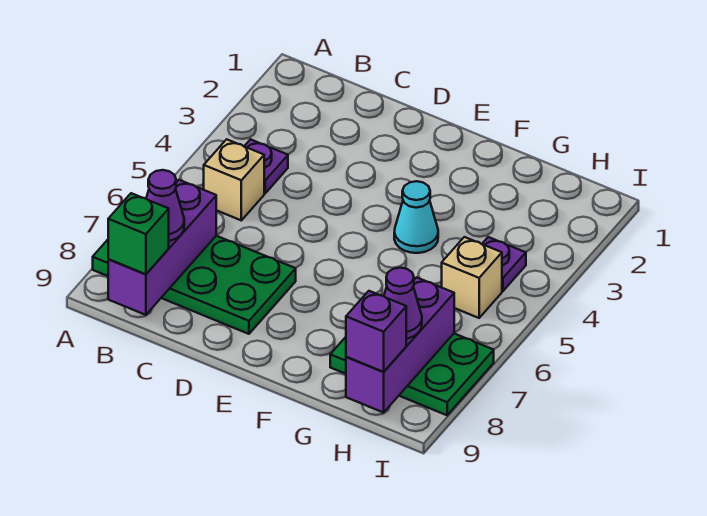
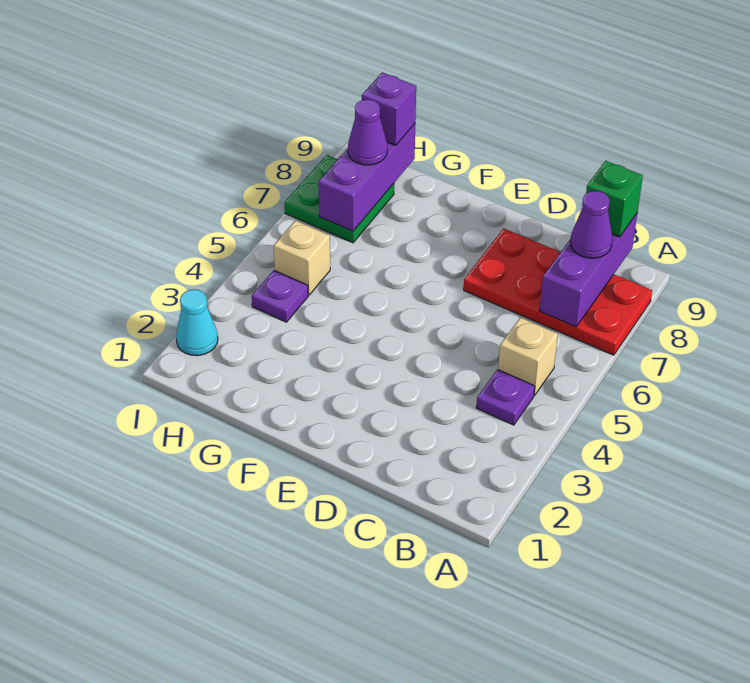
green 2x4 plate [93,236,296,334] -> red 2x4 plate [464,229,652,355]
cyan 1x1 cone [394,181,438,253] -> cyan 1x1 cone moved to [176,289,218,356]
green 2x3 plate [330,334,494,415] -> green 2x2 plate [285,155,394,243]

